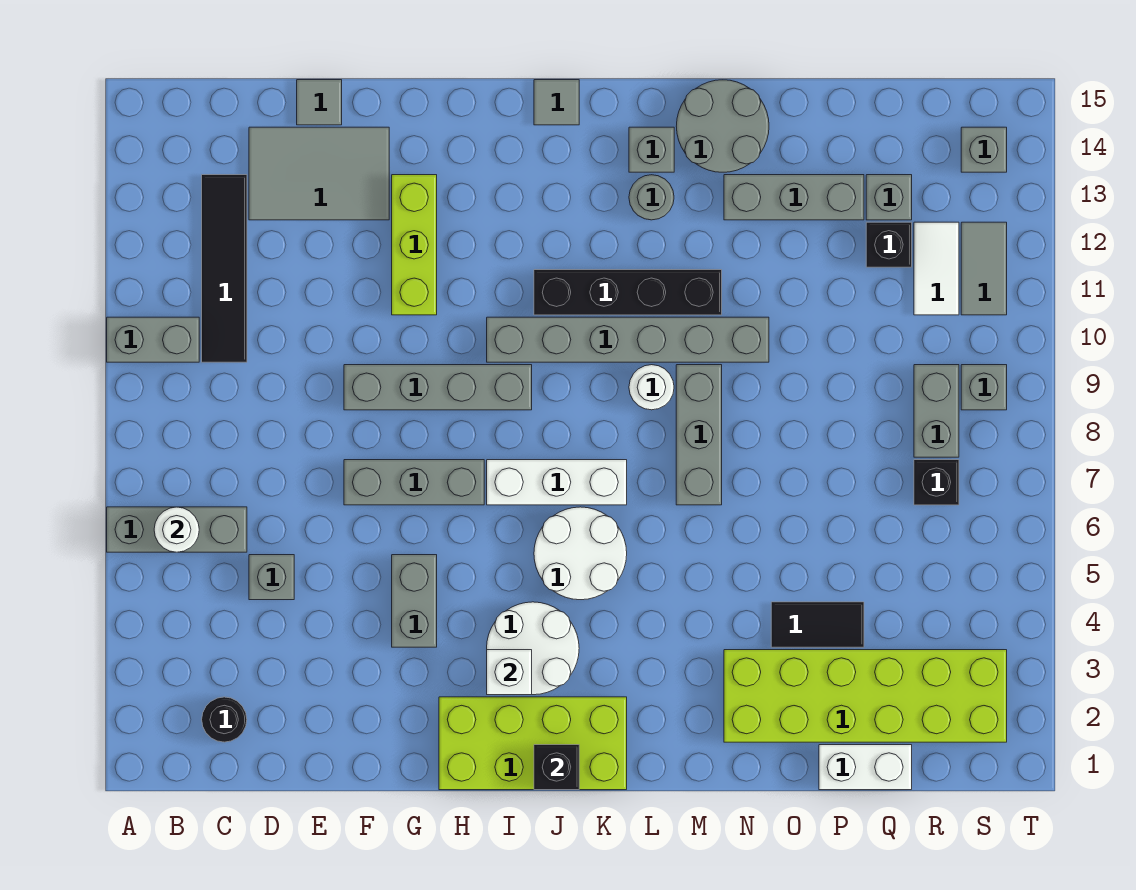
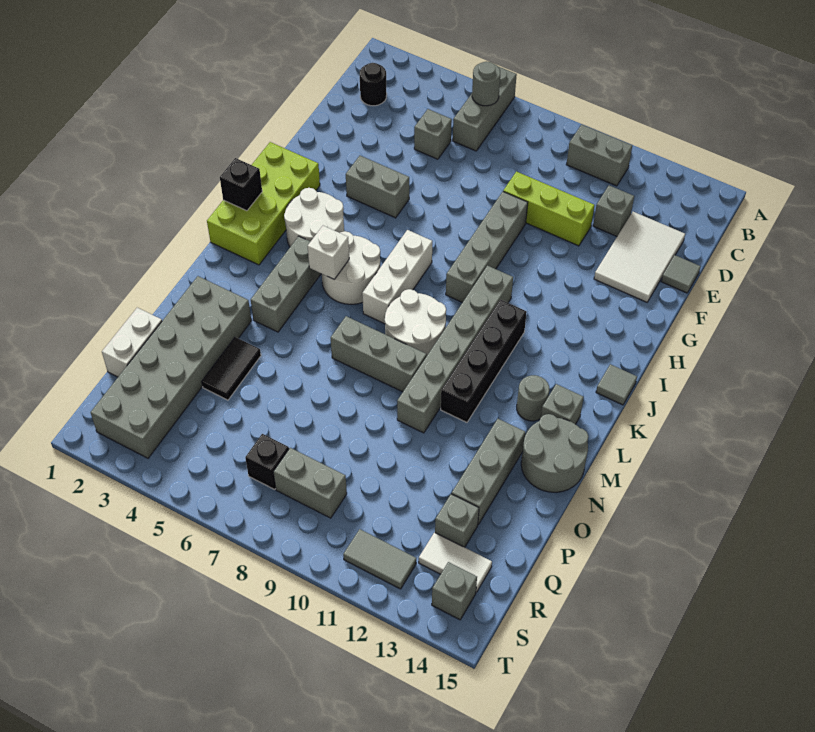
grey 1x2 brick [107,317,199,362] -> grey 1x2 brick turned to [566,124,632,186]
white 1x1 round brick [154,507,199,552] -> grey 1x1 round brick [472,61,500,106]
black 1x4 tile [202,175,247,362] -> none
grey 2x3 tile [249,127,389,220] -> white 2x3 tile [594,212,685,302]
grey 1x3 brick [344,460,484,505] -> grey 1x3 brick moved to [251,236,321,332]
lime 1x3 brick [392,175,437,315] -> lime 1x3 brick moved to [503,172,595,246]
white 1x1 brick [487,650,532,695] -> white 1x1 brick moved to [308,226,349,279]
white 1x1 round brick [629,365,674,410] -> white 2x2 round brick [385,289,446,355]
lime 2x6 brick [724,650,1007,742] -> grey 2x6 brick [91,276,251,458]
black 1x1 brick [866,222,912,267] -> none
white 1x2 tile [914,222,959,315] -> white 1x2 tile moved to [419,532,492,592]
grey 1x1 brick [961,365,1007,410] -> grey 1x1 brick moved to [593,185,634,236]

